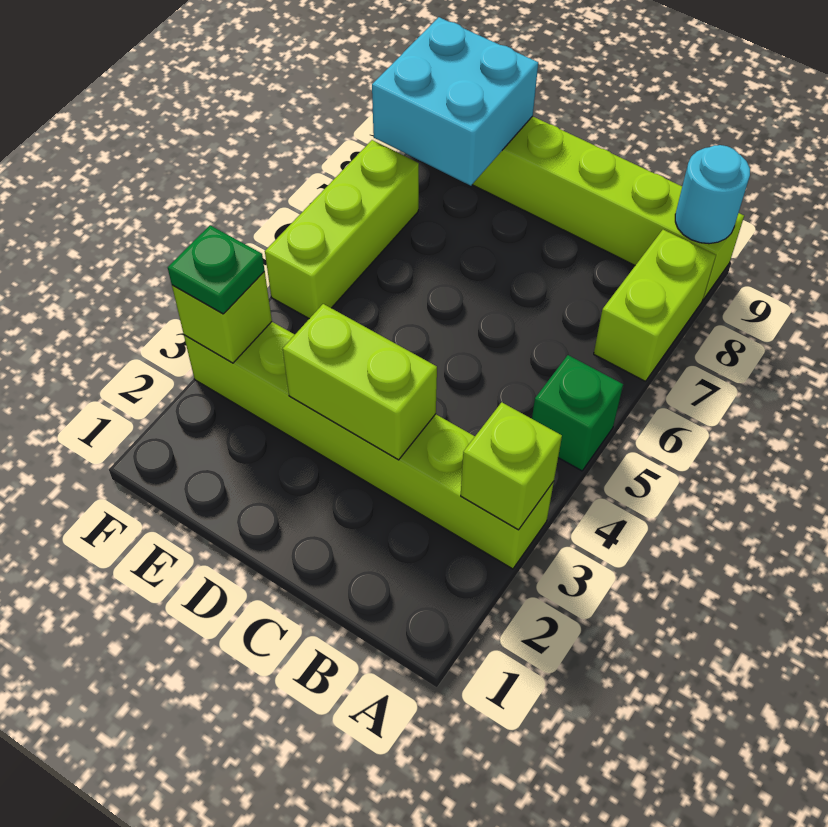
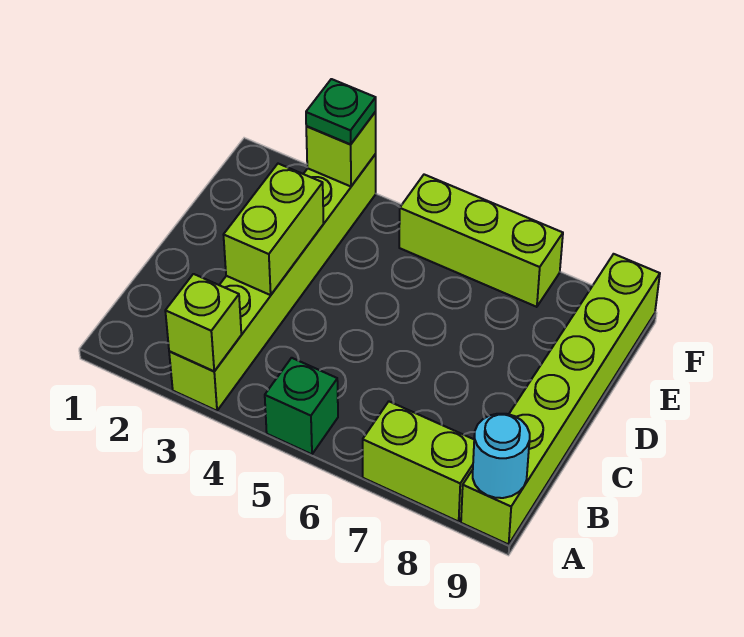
cyan 2x2 brick [372,17,538,186] -> none

